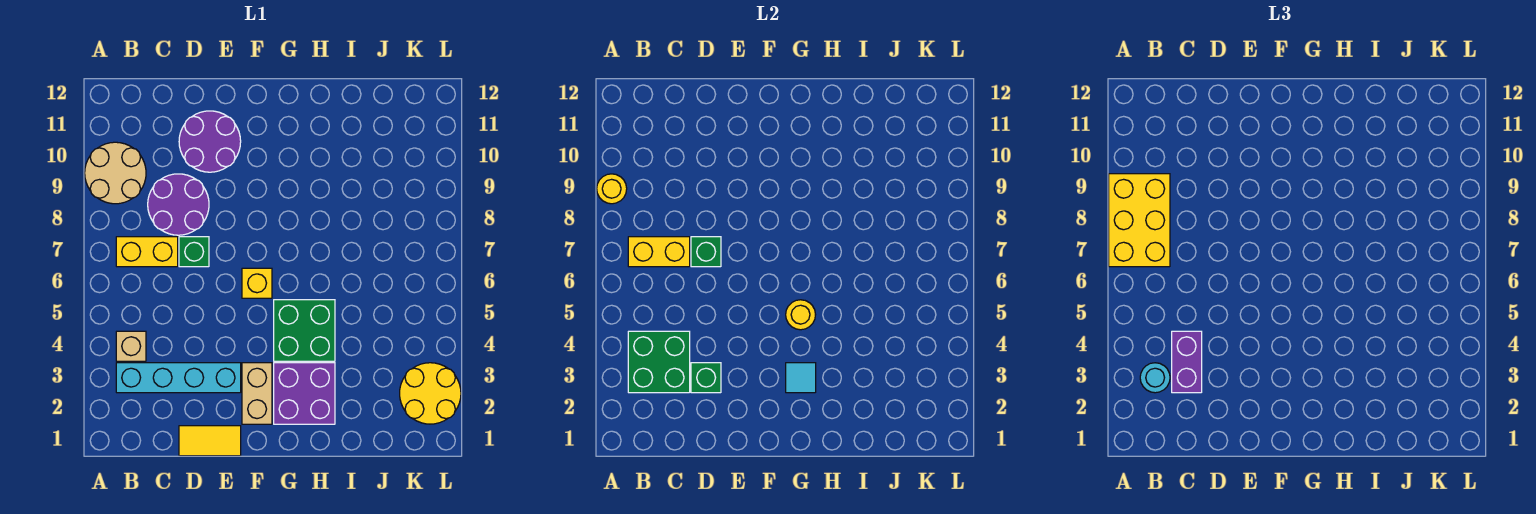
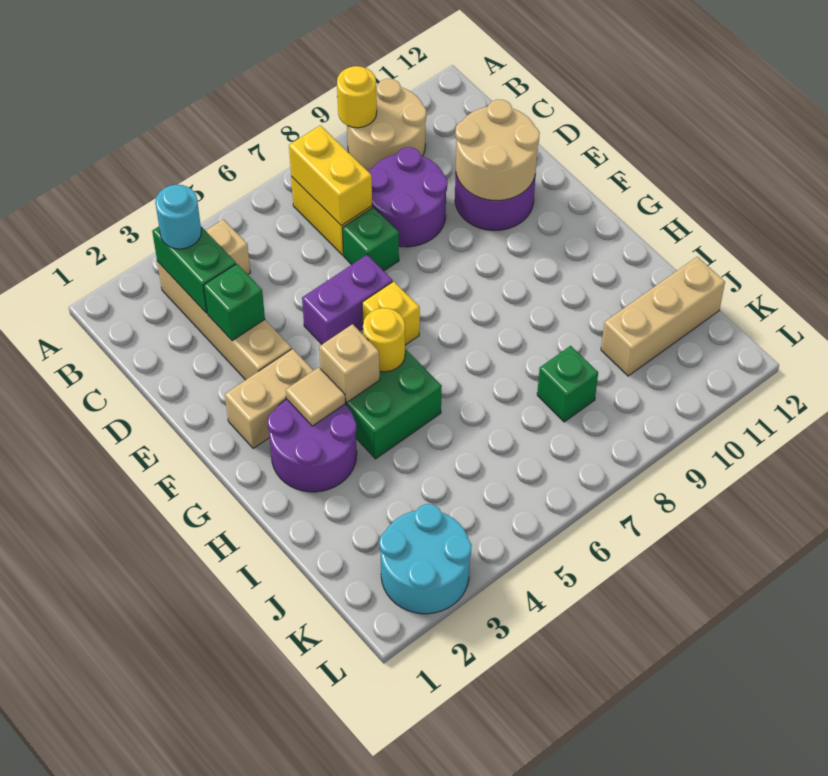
yellow 2x3 brick [1109,174,1170,267] -> none
cyan 1x4 brick [116,363,241,393] -> tan 1x4 brick [157,261,292,380]
green 2x2 brick [628,331,690,393] -> green 1x2 brick [152,227,236,313]
purple 1x2 brick [1172,331,1202,393] -> purple 1x2 brick moved to [302,255,393,344]
yellow 1x2 tile [179,426,241,456] -> none
green 1x1 brick [691,237,721,267] -> green 1x1 brick moved to [537,346,598,422]
none -> tan 2x2 round brick [455,99,540,201]
purple 2x2 brick [274,363,335,424] -> purple 2x2 round brick [267,399,357,492]
cyan 1x1 tile [786,363,816,393] -> tan 1x1 tile [286,367,345,426]
none -> tan 1x1 brick [319,324,380,402]
none -> tan 1x3 brick [601,257,725,376]
yellow 2x2 round brick [400,363,461,424] -> cyan 2x2 round brick [379,504,472,614]

